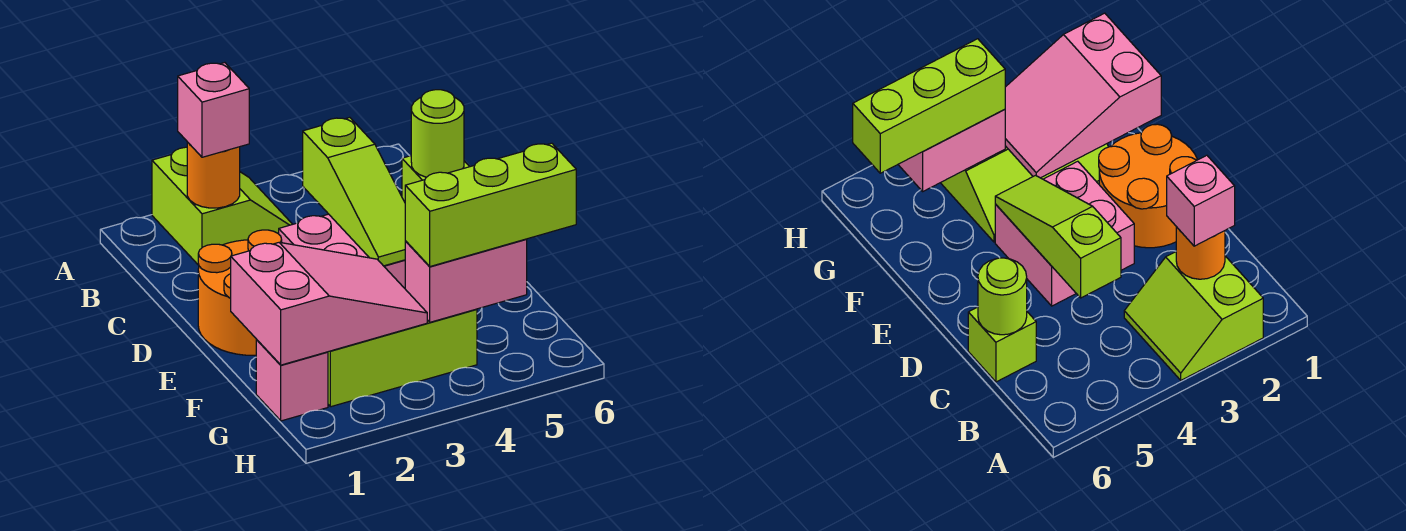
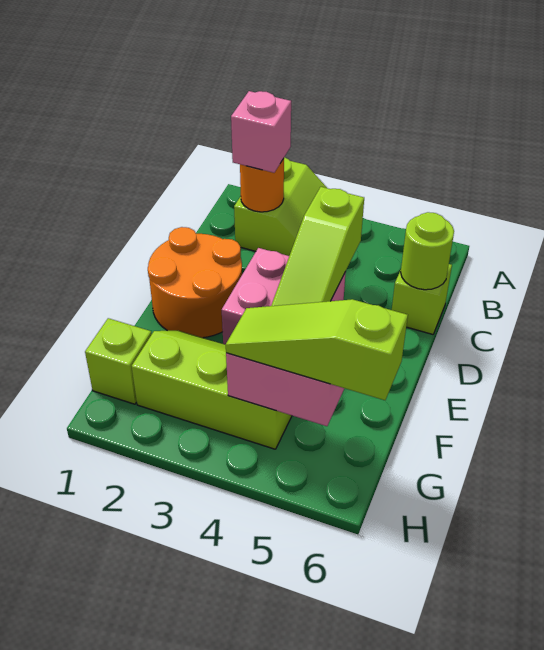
pink 2x3 slope [231,242,427,365] -> none
pink 1x1 brick [256,340,328,421] -> lime 1x1 brick [85,318,152,404]
lime 1x3 brick [405,143,576,266] -> lime 1x3 slope [226,299,408,400]

